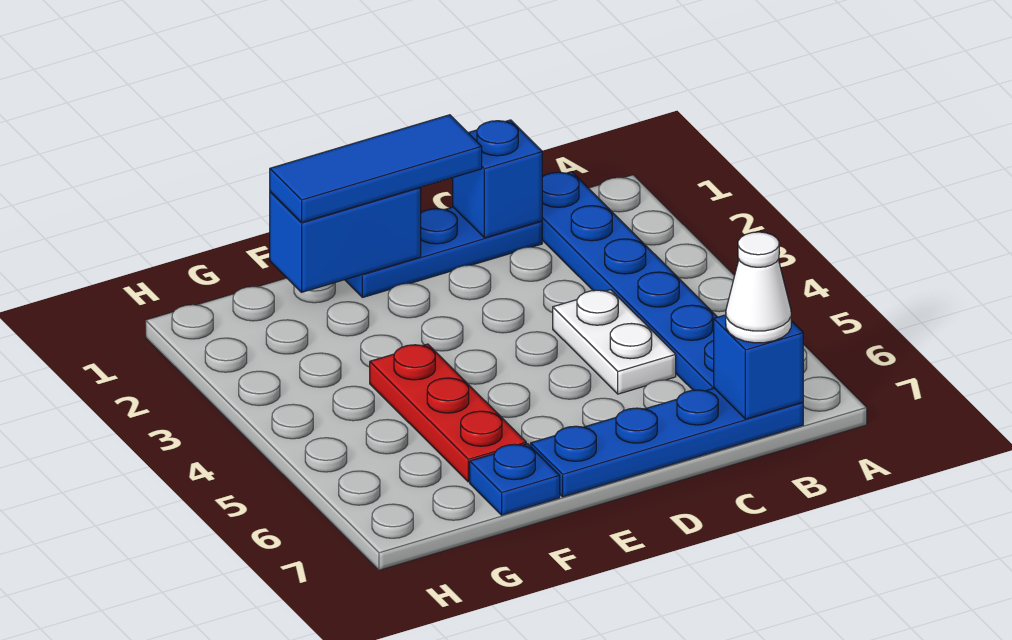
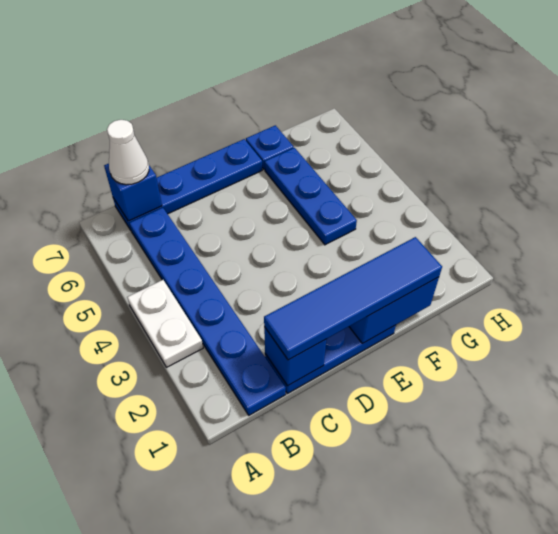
white 1x2 plate [553,290,676,394] -> white 1x2 plate moved to [127,280,203,367]
blue 1x3 tile [270,115,482,222] -> blue 1x4 tile [264,237,442,360]
red 1x3 plate [370,344,526,482] -> blue 1x3 plate [265,148,357,245]

